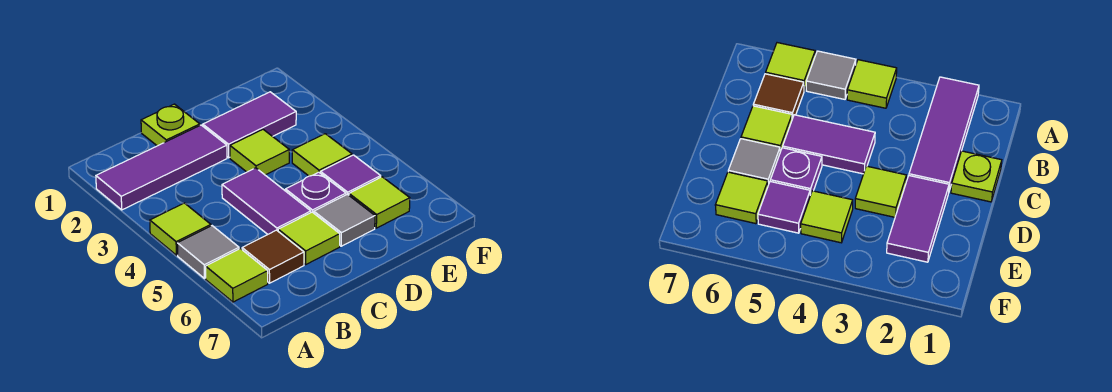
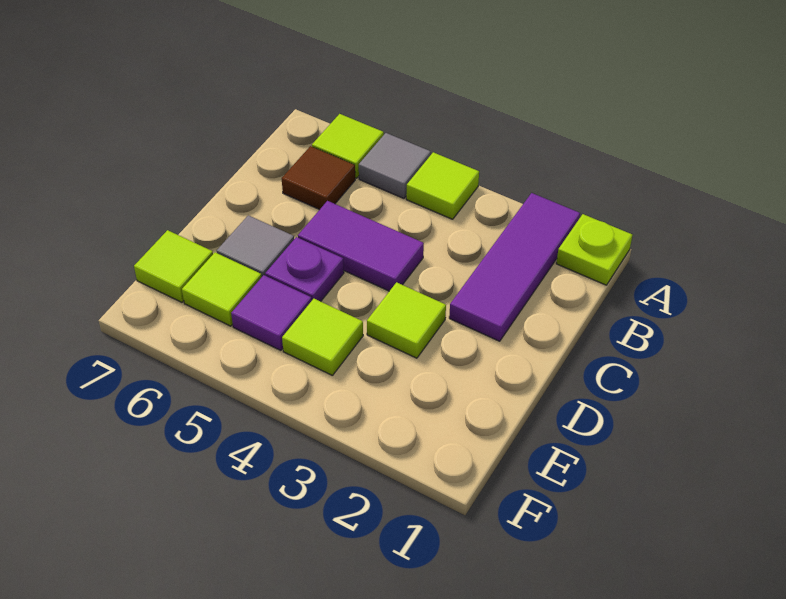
lime 1x1 plate [141,104,200,146] -> lime 1x1 plate moved to [556,214,632,285]
lime 1x1 tile [278,212,340,264] -> lime 1x1 tile moved to [134,230,213,302]
purple 1x2 tile [203,92,296,158] -> none

